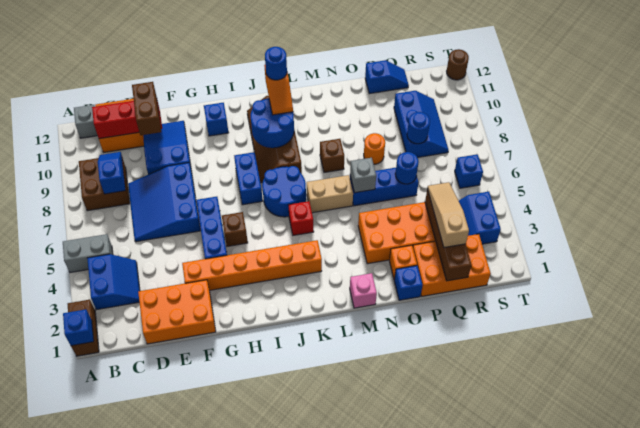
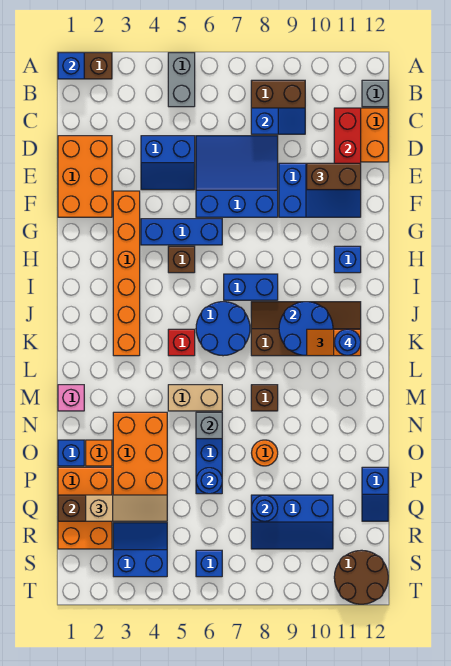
blue 2x2 slope [87,254,140,310] -> blue 2x2 slope moved to [141,136,195,190]
tan 1x2 brick [307,175,353,213] -> tan 1x2 brick turned to [168,385,222,411]
brown 1x1 round brick [447,49,469,80] -> brown 2x2 round brick [334,550,388,604]

